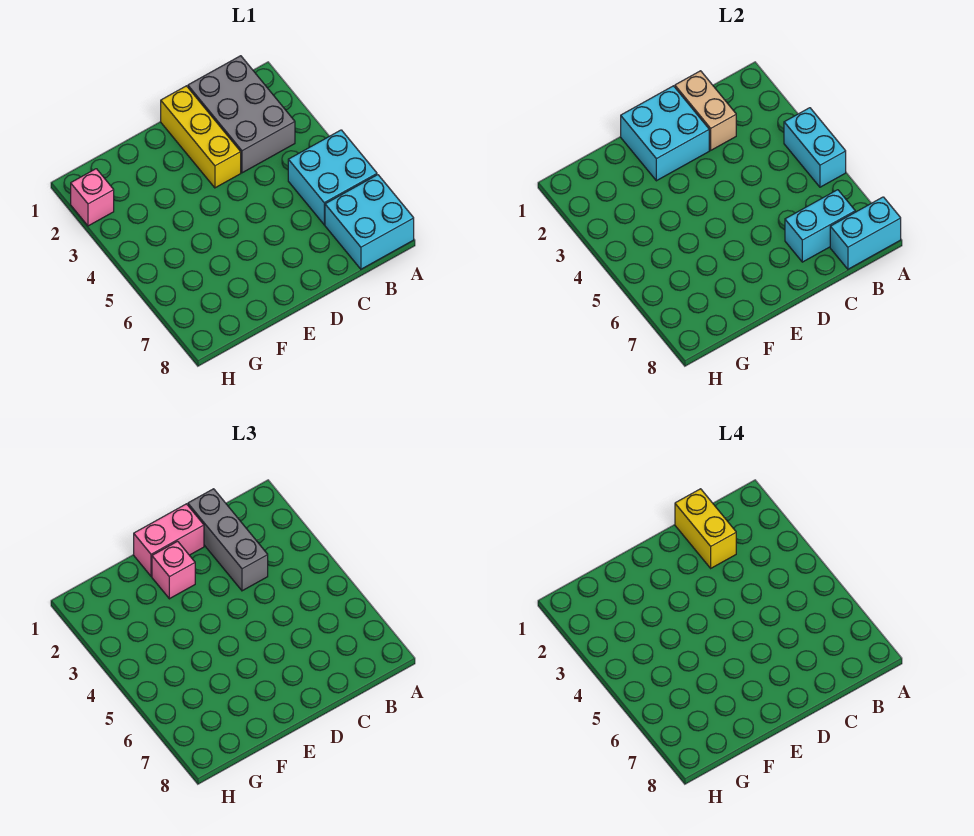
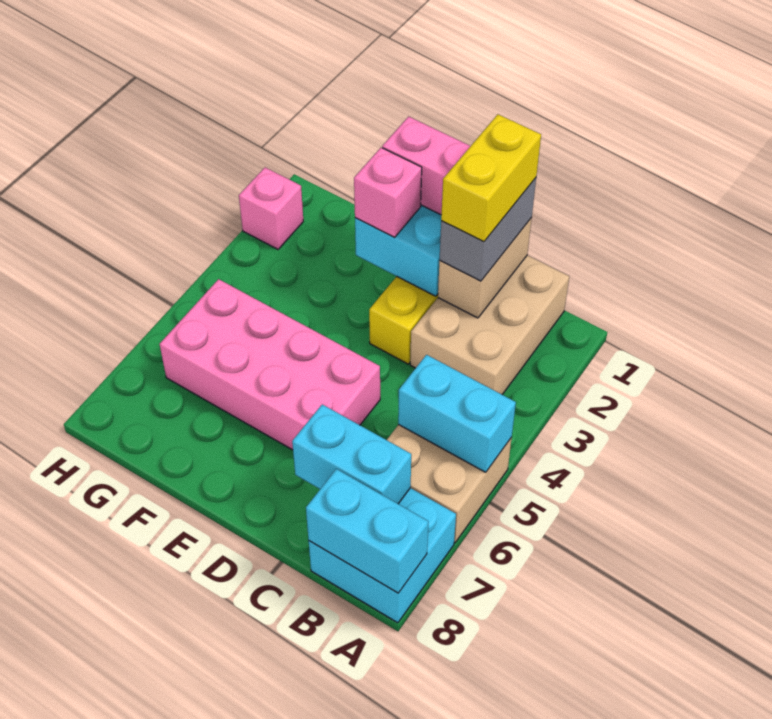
cyan 1x2 brick [784,108,846,187] -> cyan 1x2 brick turned to [398,355,516,472]
cyan 2x2 brick [288,130,377,225] -> tan 2x2 brick [387,425,512,542]
grey 2x3 brick [188,56,295,173] -> tan 2x3 brick [410,255,569,394]
grey 1x3 brick [188,489,268,591] -> grey 1x2 brick [440,178,536,281]
none -> pink 2x4 brick [160,279,380,450]

